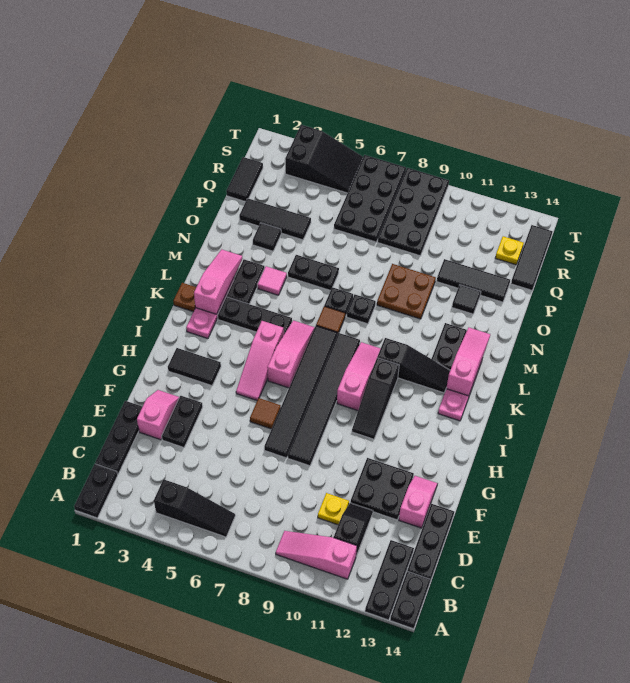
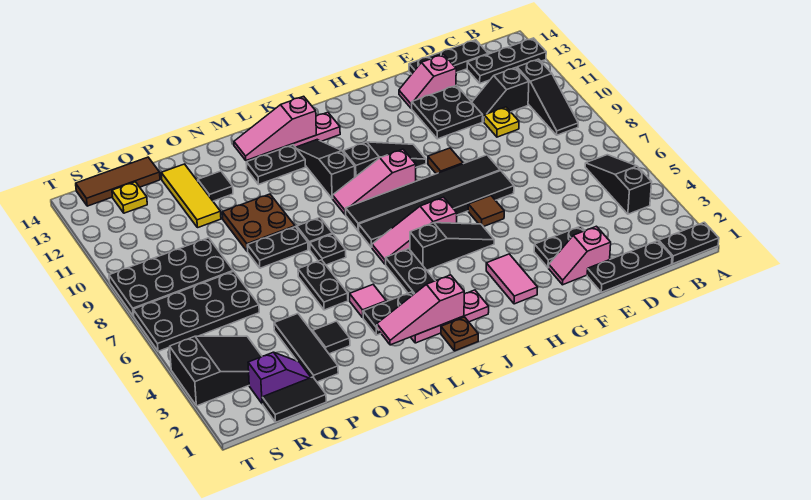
black 1x2 plate [390,571,431,629] -> black 1x2 plate moved to [247,227,308,268]
pink 1x3 slope [276,531,357,579] -> black 1x3 slope [517,59,578,135]
black 1x2 tile [168,348,221,386] -> pink 1x2 tile [486,254,538,304]
pink 1x3 slope [236,321,284,400] -> black 1x3 slope [410,223,494,270]
brown 1x1 tile [316,306,345,334] -> brown 1x1 tile moved to [428,148,463,174]
black 1x3 tile [437,259,510,302] -> yellow 1x3 tile [161,164,221,228]
none -> purple 1x2 slope [248,352,311,404]
black 1x3 tile [511,225,553,290] -> brown 1x3 tile [76,157,160,206]
black 2x3 slope [285,125,363,193] -> black 2x3 slope turned to [170,336,262,406]

